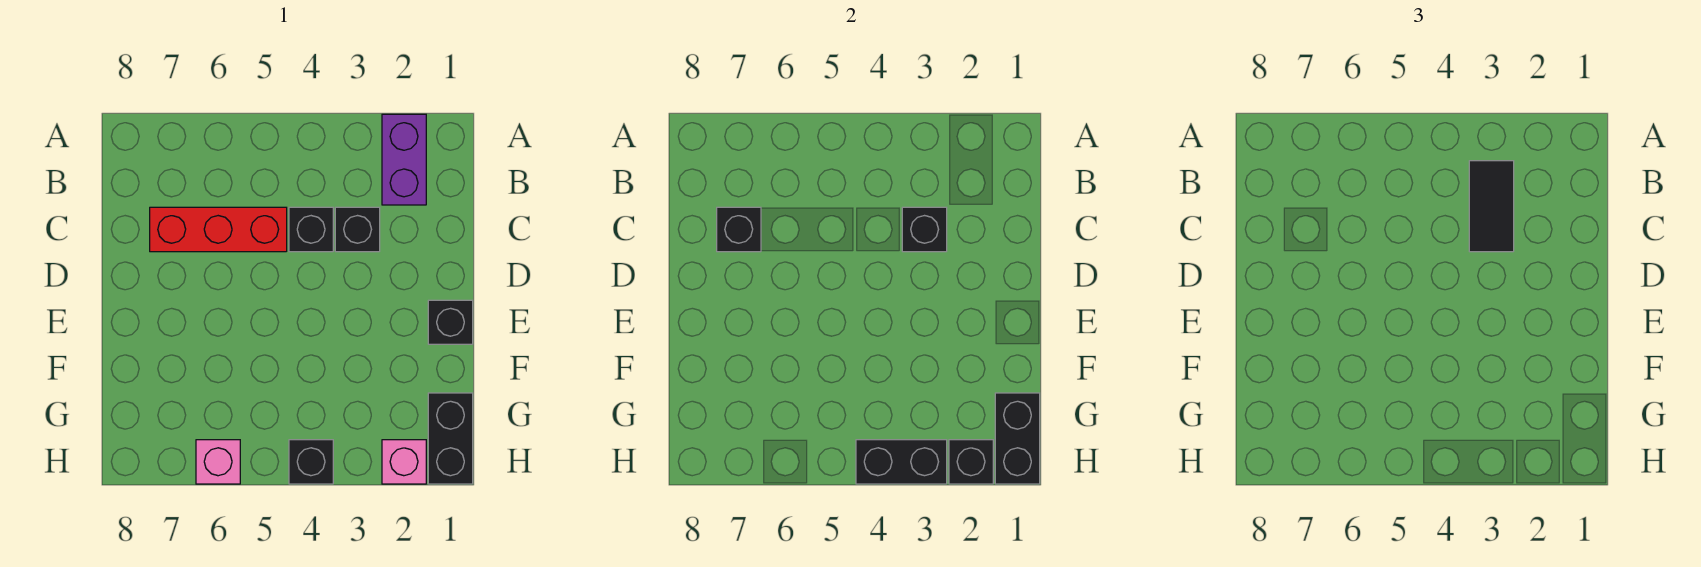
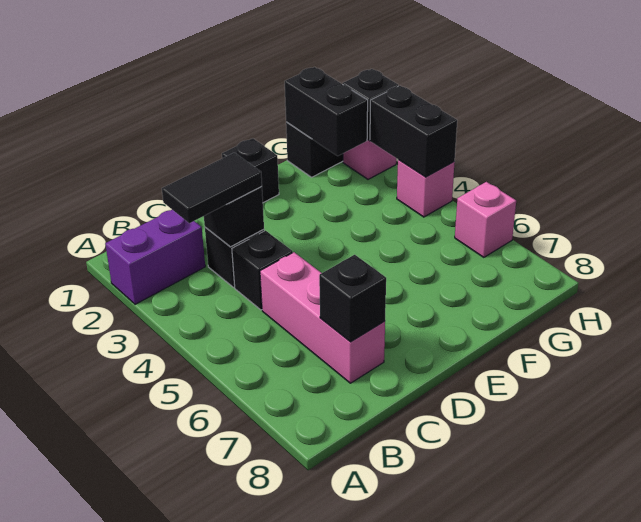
red 1x3 brick [150,207,287,252] -> pink 1x3 brick [260,252,385,383]
black 1x2 brick [995,393,1040,484] -> black 1x2 brick turned to [285,67,368,156]
black 1x1 brick [289,440,333,484] -> pink 1x1 brick [397,160,455,217]

